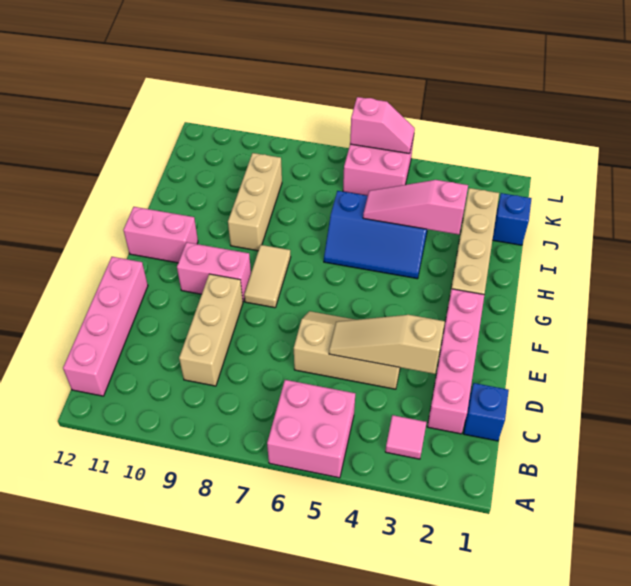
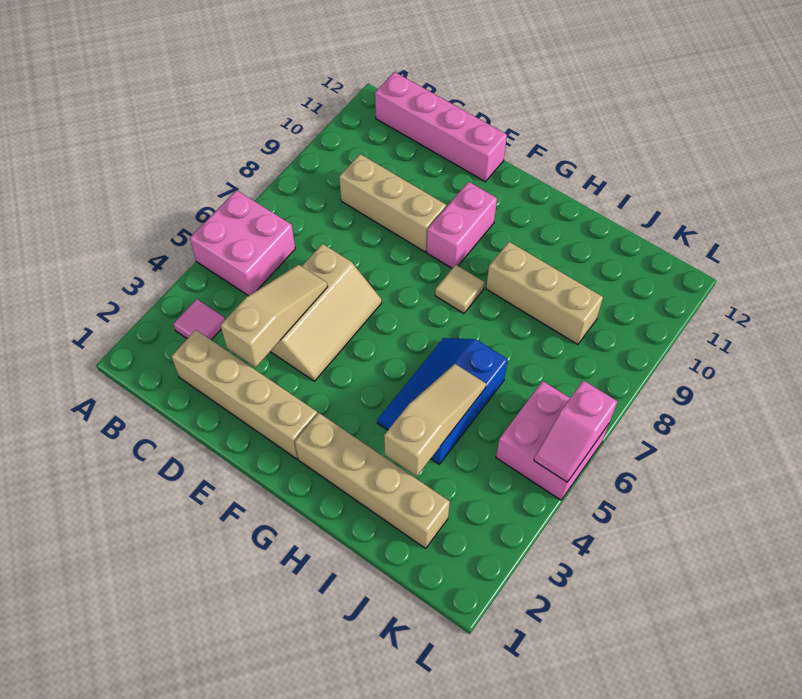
blue 1x1 brick [464,383,509,441] -> none
pink 1x4 brick [427,289,484,434] -> tan 1x4 brick [172,330,317,459]
tan 1x2 tile [244,245,291,308] -> tan 1x1 tile [435,265,485,313]
pink 1x2 brick [123,207,198,263] -> none
pink 1x3 slope [363,180,468,235] -> tan 1x3 slope [384,364,486,476]
blue 1x1 brick [493,193,532,245] -> none

